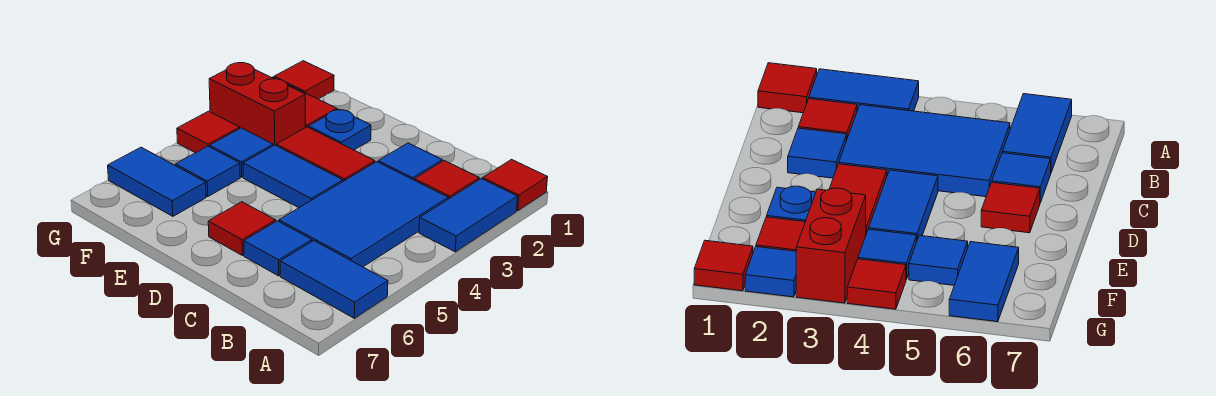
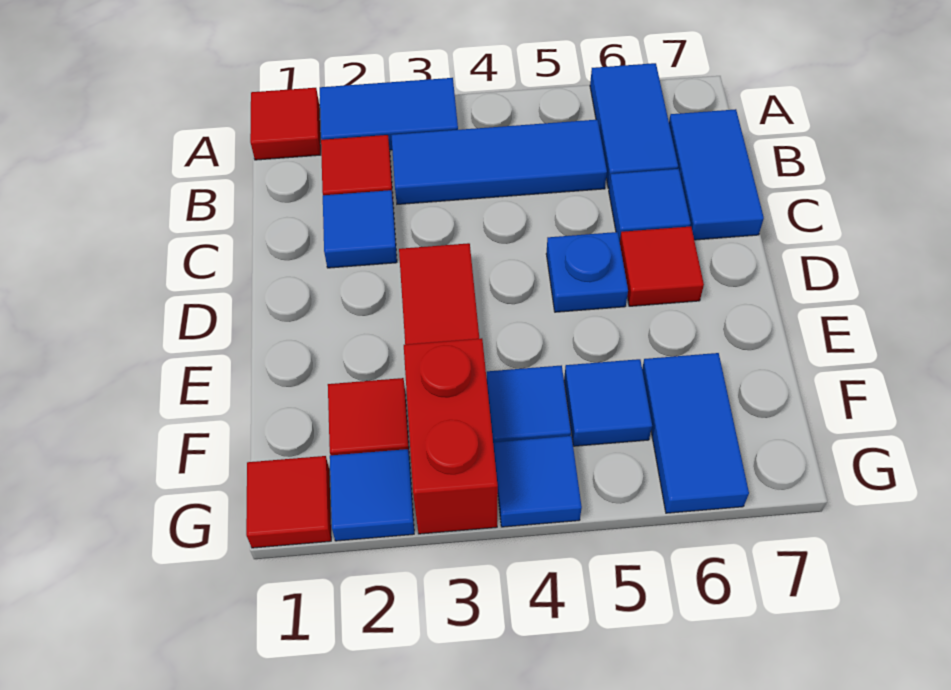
blue 2x3 tile [279,162,448,267] -> blue 1x3 tile [391,120,607,204]
blue 1x2 tile [243,145,343,208] -> blue 1x2 tile moved to [669,109,764,240]
blue 1x1 plate [309,109,371,150] -> blue 1x1 plate moved to [546,232,628,312]
red 1x1 tile [177,111,240,153] -> blue 1x1 tile [494,436,582,527]

